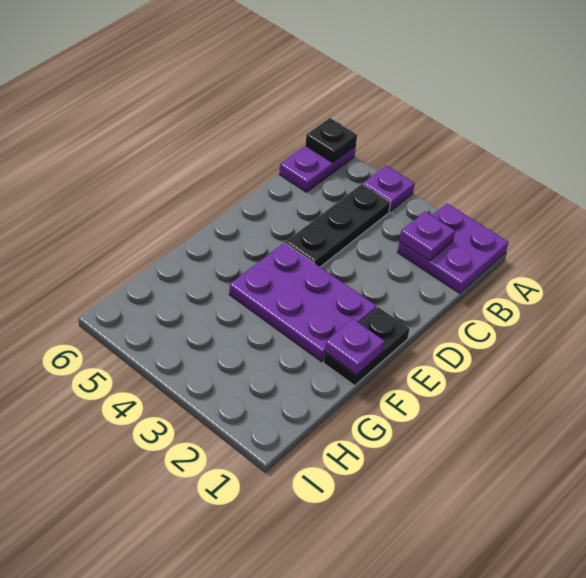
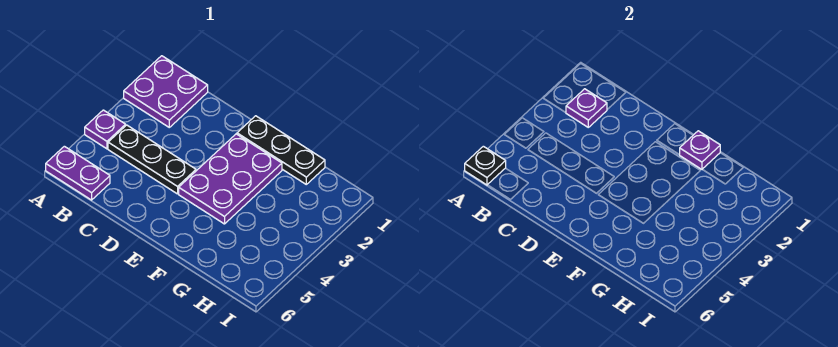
black 1x2 plate [323,307,410,385] -> black 1x3 plate [237,116,325,184]

